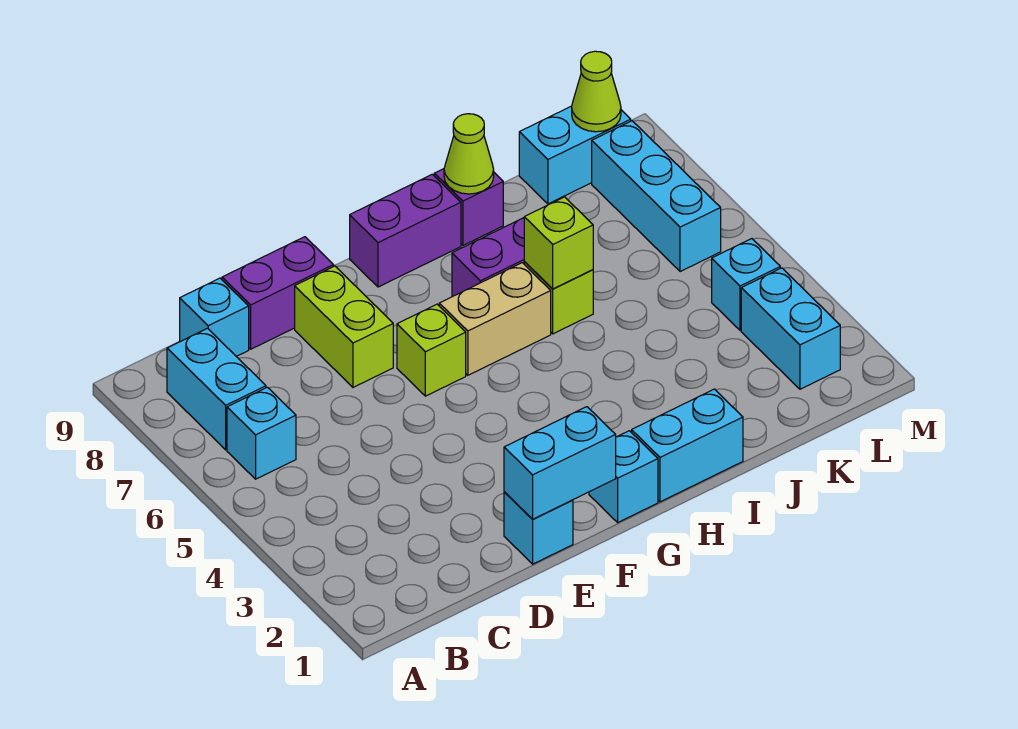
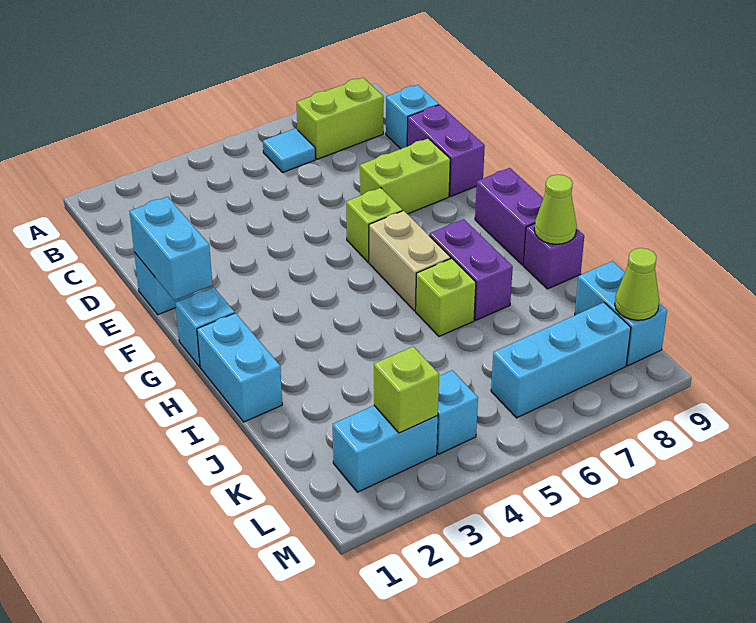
cyan 1x1 brick [227,387,296,479] -> cyan 1x1 tile [263,128,315,173]
cyan 1x2 brick [167,328,266,450] -> lime 1x2 brick [297,78,383,159]
lime 1x1 brick [524,197,593,289] -> lime 1x1 brick moved to [374,346,439,433]

